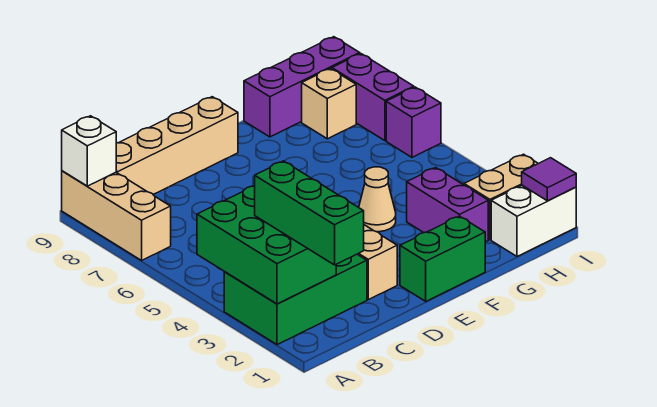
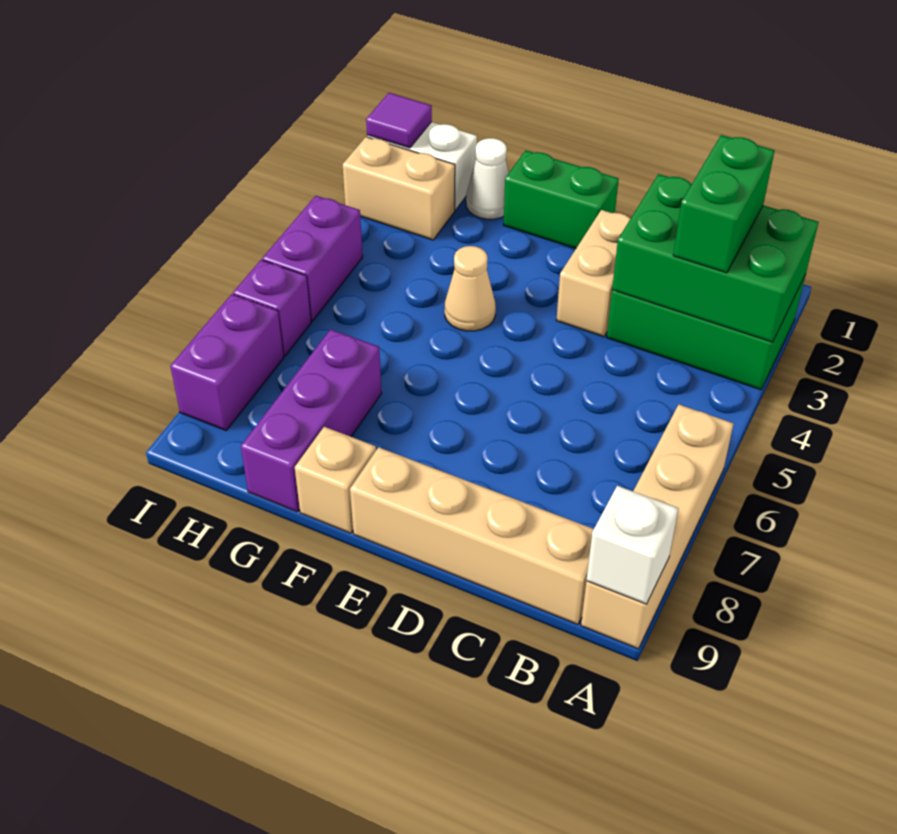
green 2x3 brick [197,186,336,304] -> green 2x3 brick turned to [612,174,819,342]
tan 1x3 brick [62,171,171,260] -> tan 1x4 brick [581,405,734,649]
green 1x3 brick [255,161,364,265] -> green 1x2 brick [673,135,774,273]
none -> white 1x1 cone [466,138,509,219]
purple 1x2 brick [407,168,488,242] -> purple 1x2 brick moved to [262,196,363,321]
purple 1x3 brick [244,37,360,137] -> purple 1x3 brick turned to [241,329,382,512]
tan 1x1 brick [302,69,356,139] -> tan 1x1 brick moved to [295,427,376,533]

